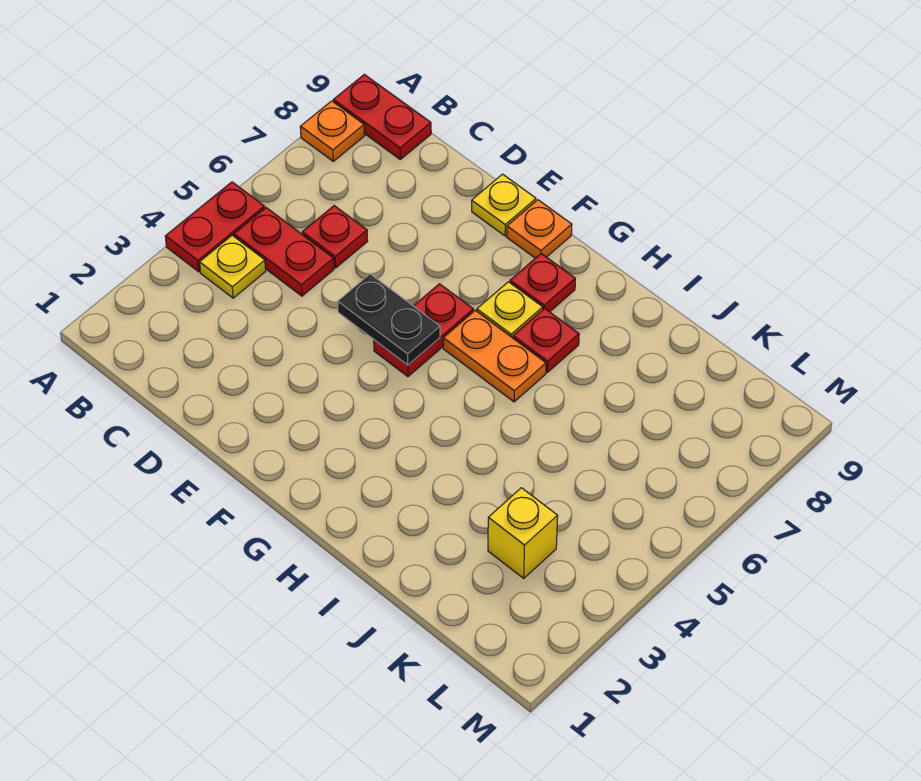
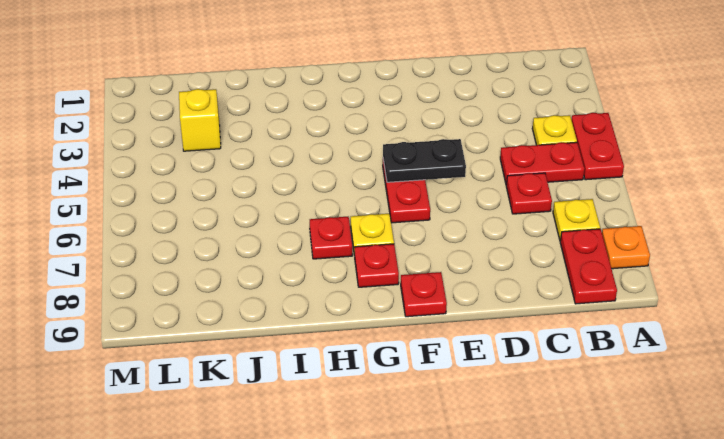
red 1x2 plate [333,74,431,159] -> red 1x2 plate turned to [560,229,617,304]
yellow 1x1 plate [472,174,536,236] -> yellow 1x1 plate moved to [553,199,600,241]
orange 1x1 plate [507,200,572,258] -> red 1x1 plate [401,272,447,317]
orange 1x2 plate [443,310,546,402] -> none

